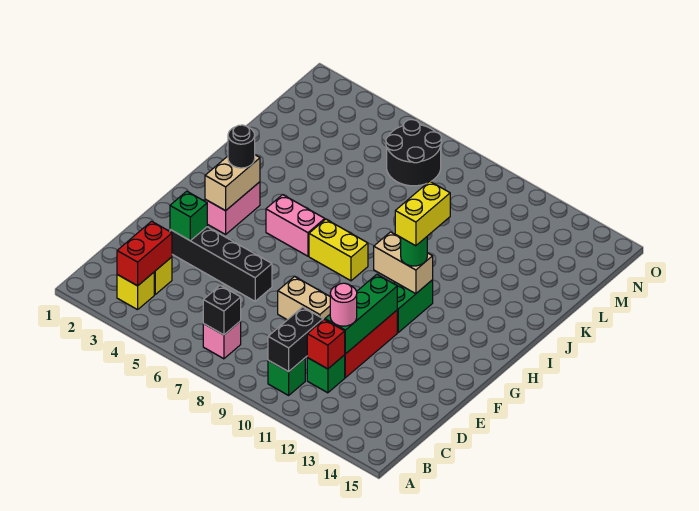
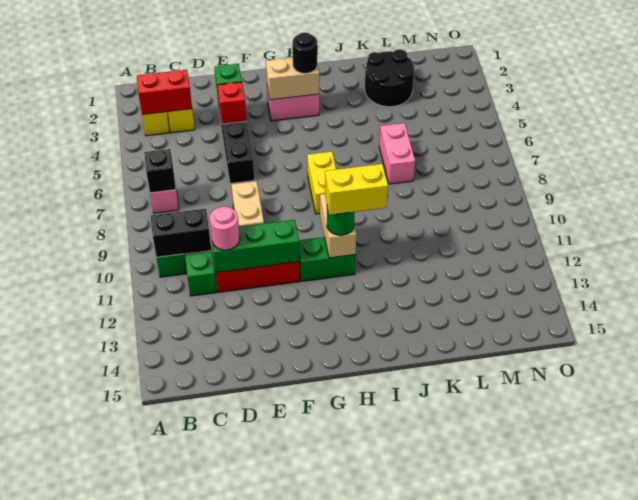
red 1x1 brick [307,320,345,369] -> red 1x1 brick moved to [217,82,247,124]
pink 1x2 brick [266,195,325,256] -> pink 1x2 brick moved to [379,123,415,184]
black 2x2 round brick [386,120,441,186] -> black 2x2 round brick moved to [365,49,414,107]

